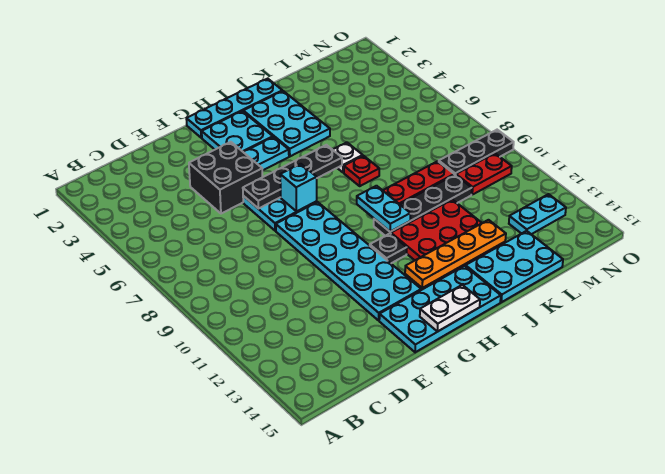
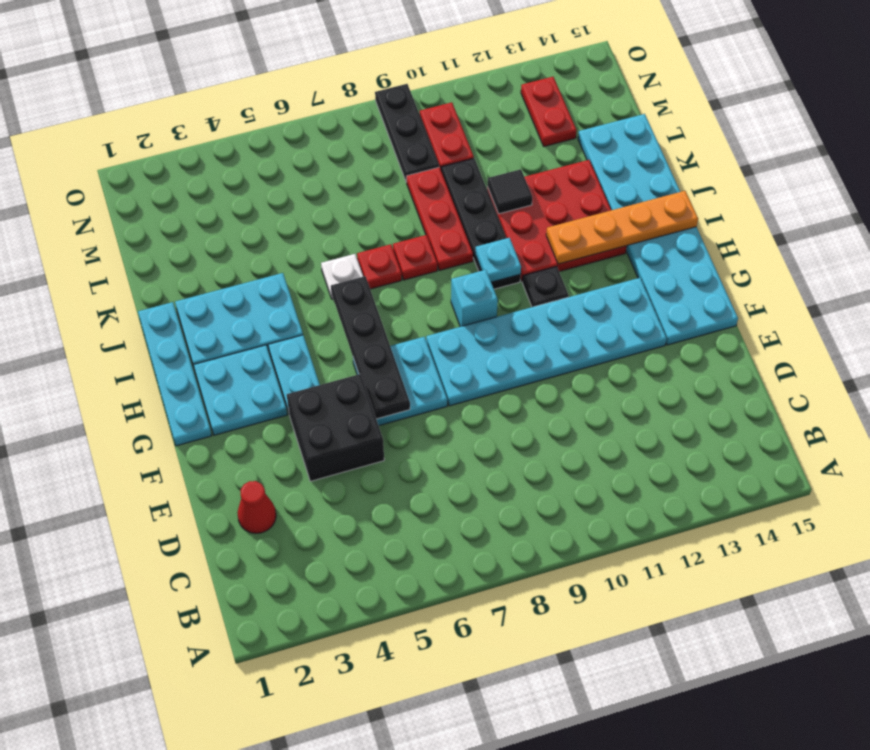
none -> red 1x1 cone [237,481,276,534]
cyan 1x1 brick [280,164,317,211] -> cyan 1x1 brick moved to [451,270,498,327]
white 1x2 plate [420,285,480,332] -> none
orange 1x4 plate [405,220,506,288] -> orange 1x4 plate turned to [546,191,698,264]
cyan 1x2 plate [357,186,410,232] -> cyan 1x1 plate [475,238,521,282]
none -> red 1x1 plate [393,235,437,280]
none -> black 1x1 tile [487,169,532,214]
cyan 1x2 plate [509,194,566,234] -> red 1x2 plate [521,77,577,146]

